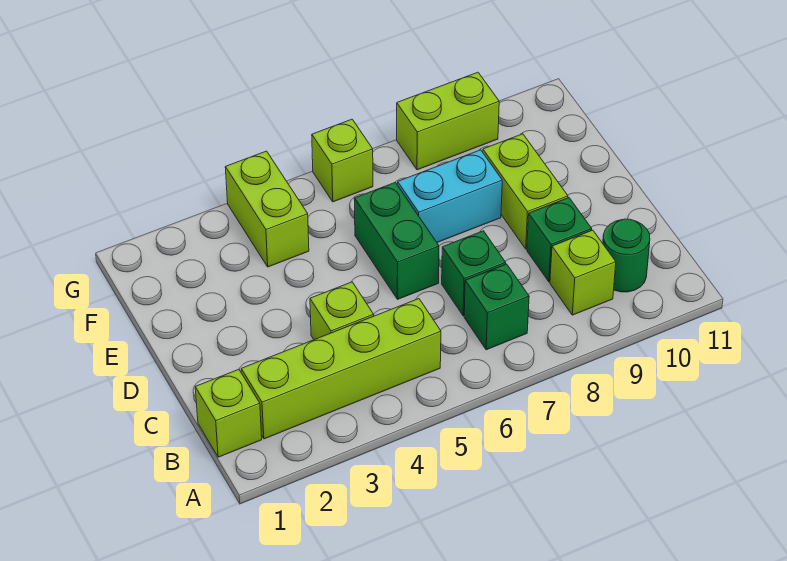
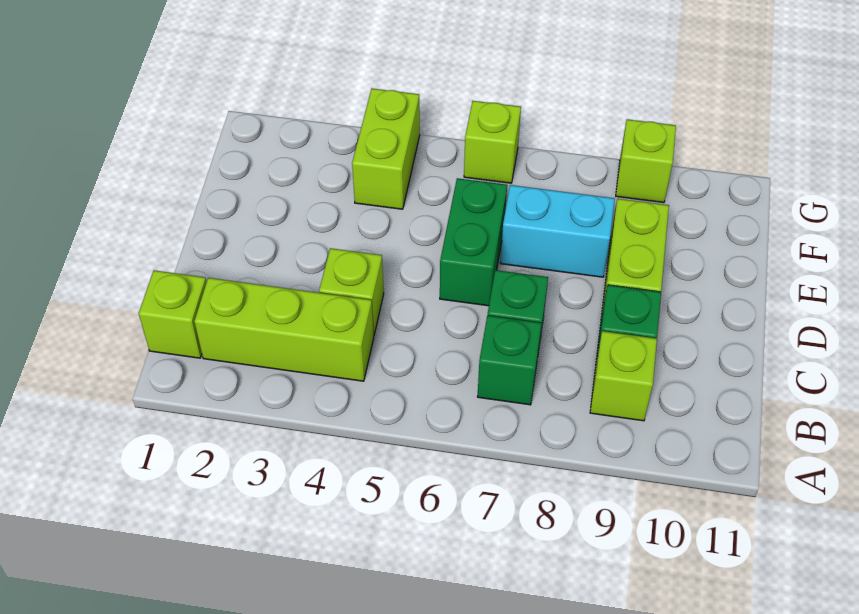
lime 1x4 brick [241,299,441,439] -> lime 1x3 brick [194,278,374,381]
green 1x1 round brick [603,219,650,292] -> none
lime 1x2 brick [397,72,499,170] -> lime 1x1 brick [616,119,676,203]

